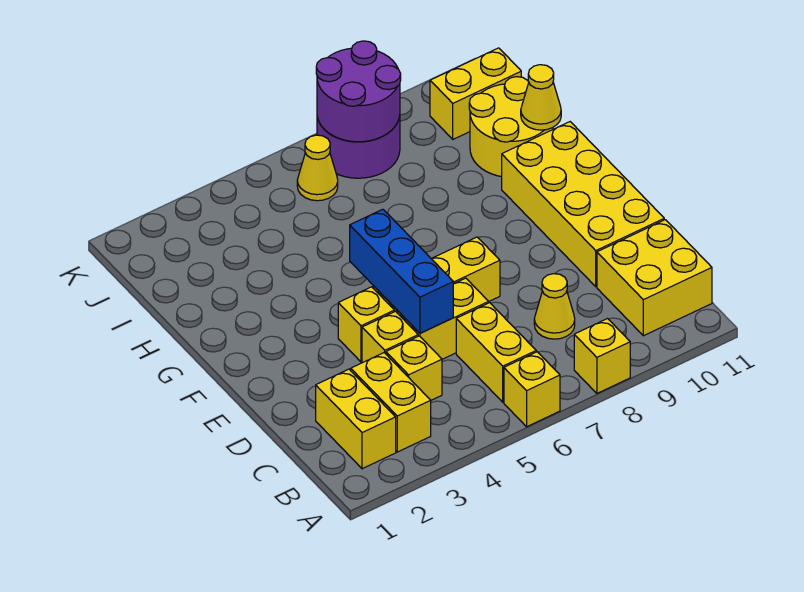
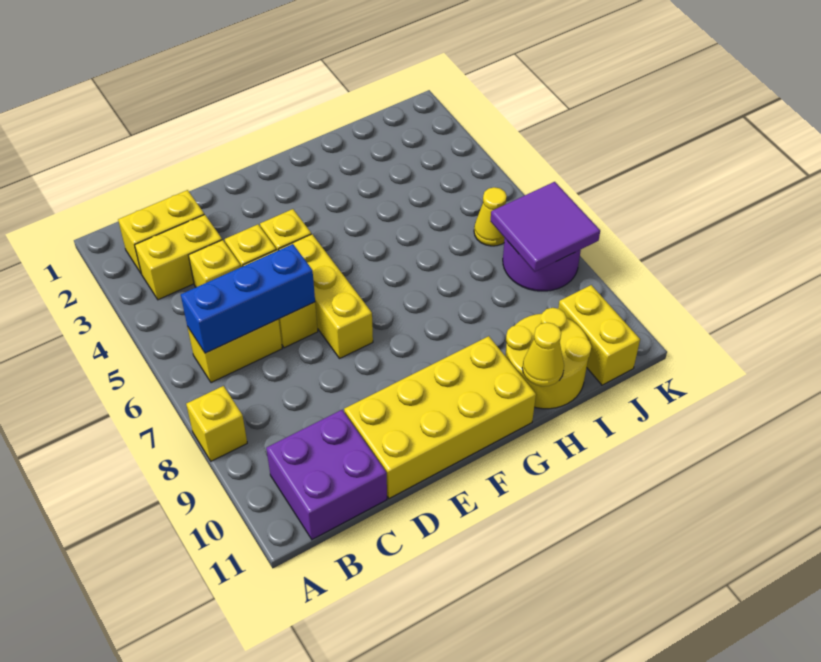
yellow 1x1 brick [504,352,560,427] -> none
yellow 2x2 brick [597,220,712,336] -> purple 2x2 brick [266,410,387,540]
yellow 1x1 cone [534,274,575,339] -> none
blue 1x3 brick [350,209,453,333] -> blue 1x3 brick moved to [181,244,315,353]
purple 2x2 round brick [316,41,401,142] -> purple 2x2 tile [490,182,600,272]

